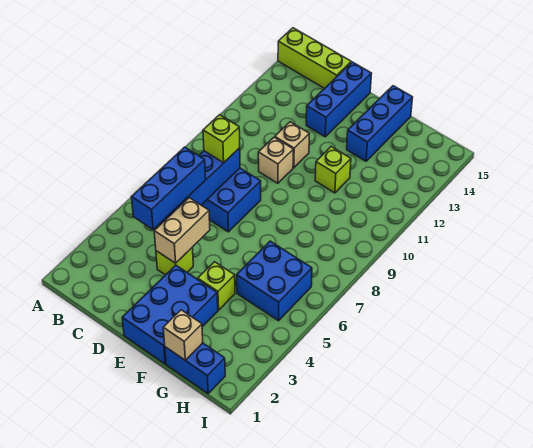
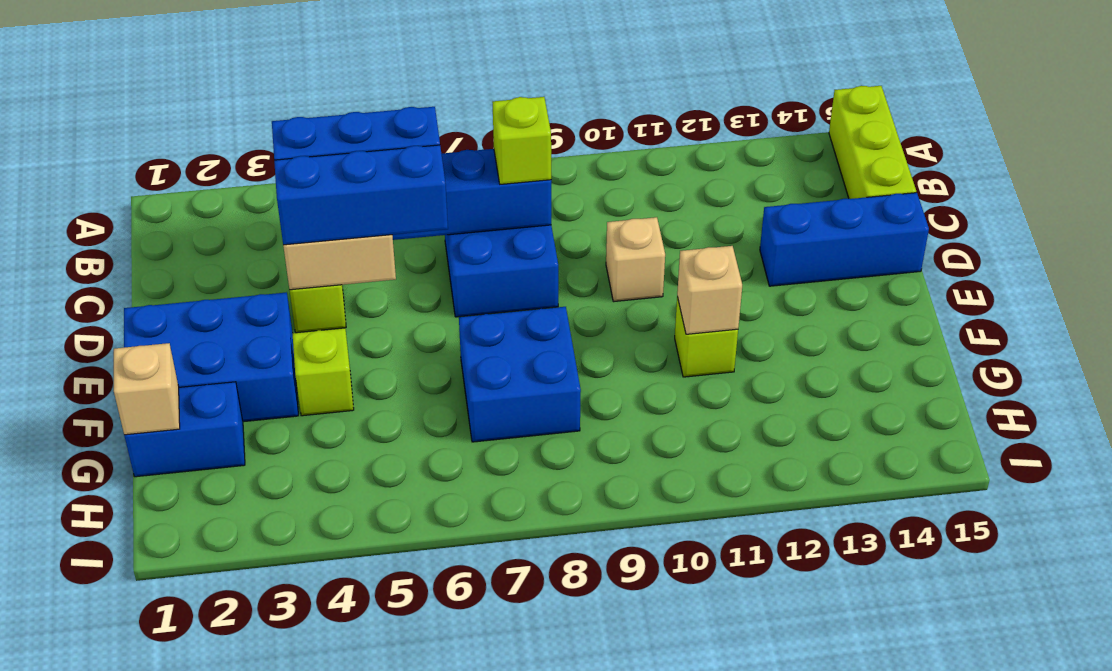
tan 1x1 brick [275,122,309,168] -> tan 1x1 brick moved to [677,246,742,334]
blue 1x3 brick [347,86,413,161] -> blue 1x3 brick moved to [274,145,448,245]
blue 1x2 brick [165,343,225,394] -> blue 1x2 brick turned to [124,382,245,477]
blue 2x2 brick [237,241,312,321] -> blue 2x2 brick moved to [459,307,581,442]

